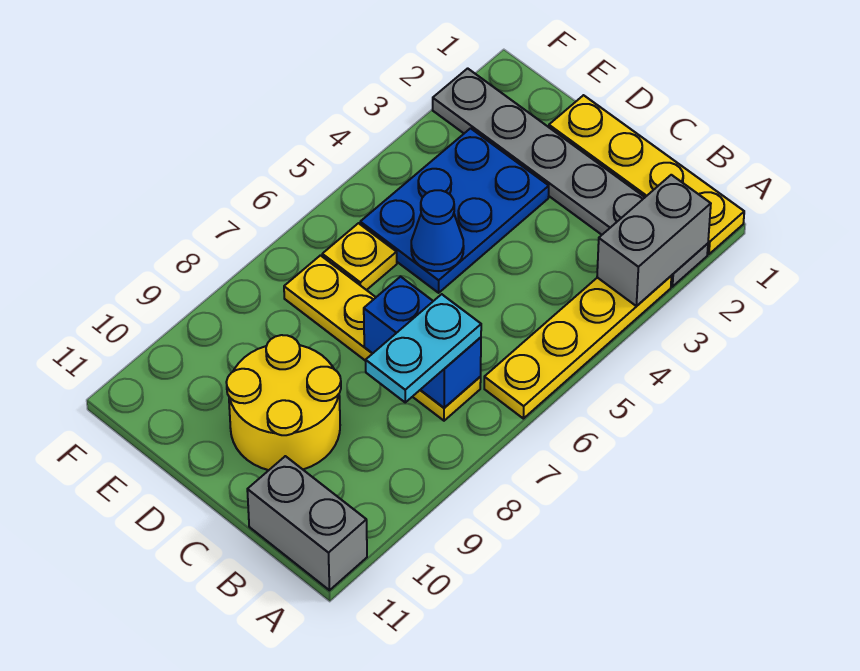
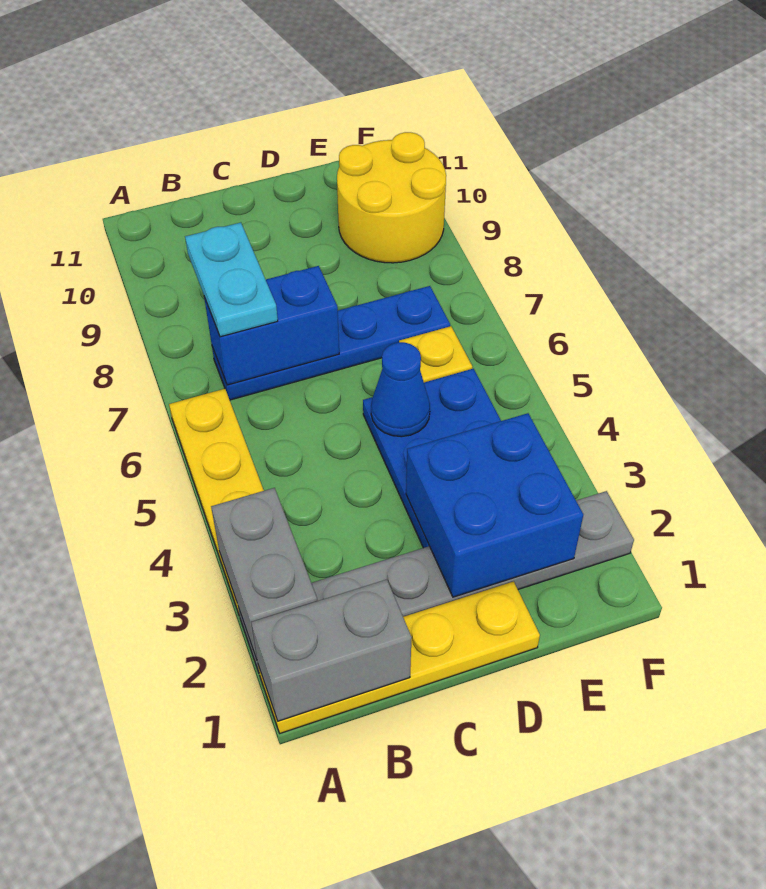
grey 1x2 brick [247,456,367,590] -> grey 1x2 brick moved to [251,580,412,721]
yellow 1x4 plate [284,255,481,421] -> blue 1x4 plate [212,286,450,400]
yellow 2x2 round brick [226,335,341,470] -> yellow 2x2 round brick moved to [337,132,446,263]
none -> blue 2x2 brick [406,413,583,597]

